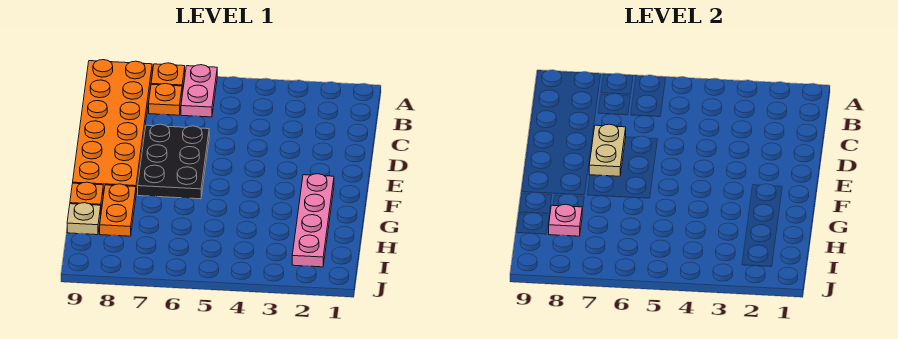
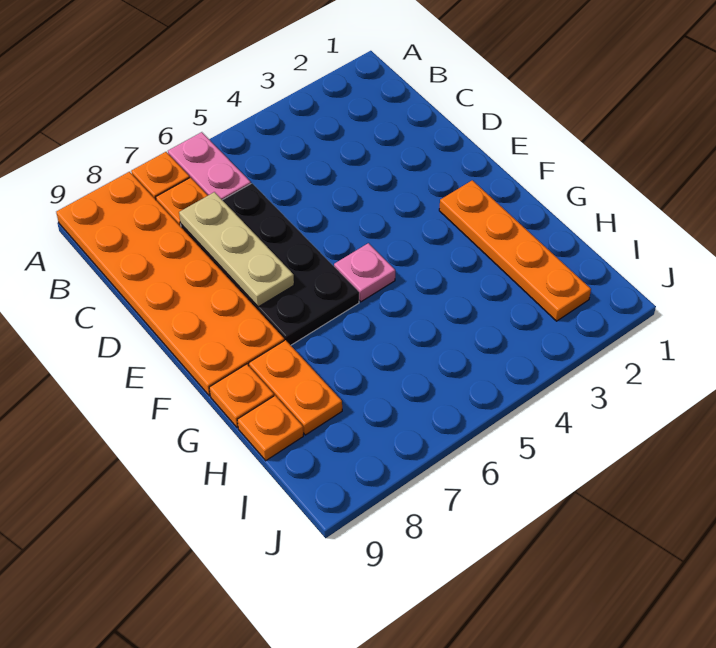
black 2x3 plate [138,124,209,199] -> black 2x4 plate [181,183,359,345]
tan 1x2 plate [589,124,626,176] -> tan 1x3 plate [179,192,294,307]
pink 1x4 plate [292,174,334,267] -> orange 1x4 plate [439,180,591,321]
pink 1x1 plate [549,204,582,236] -> pink 1x1 plate moved to [334,243,395,302]
tan 1x1 plate [67,203,101,235] -> orange 1x1 plate [237,396,303,461]

